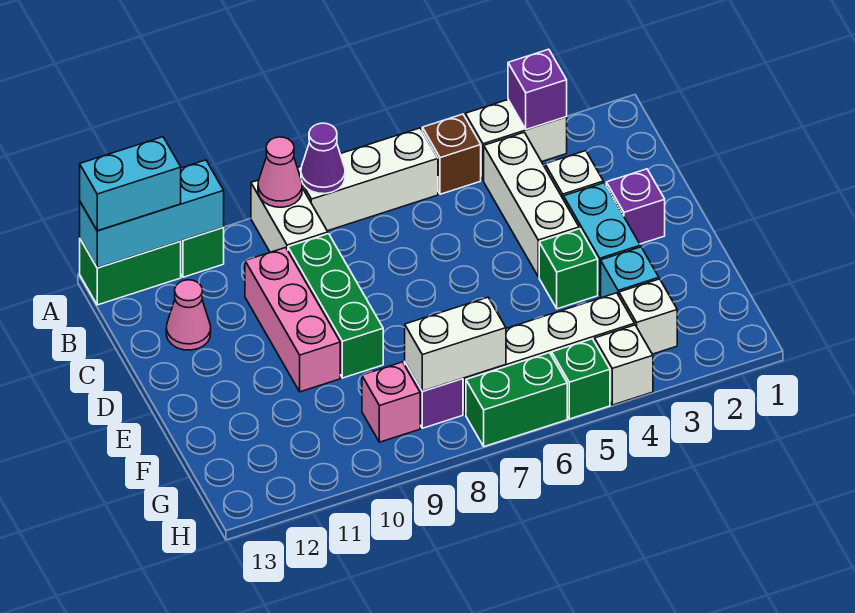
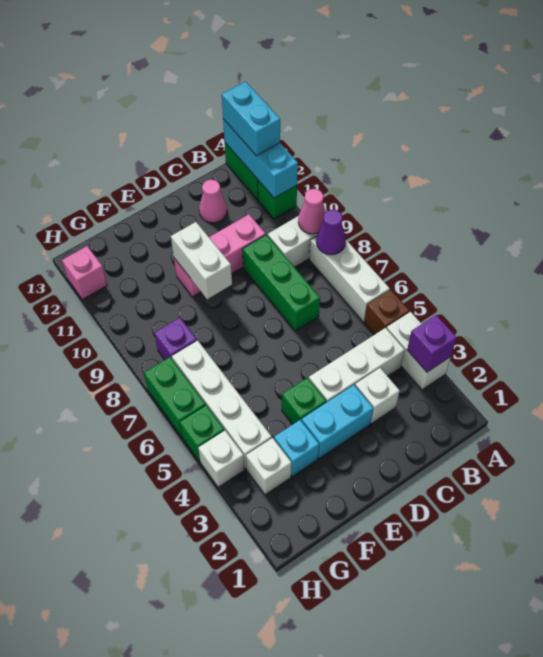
green 1x3 brick [288,234,383,378] -> green 1x3 brick turned to [242,235,320,331]
purple 1x1 brick [606,169,665,244] -> none
white 1x2 brick [405,297,506,391] -> white 1x2 brick moved to [171,222,232,299]
pink 1x1 brick [362,362,420,442] -> pink 1x1 brick moved to [62,246,107,300]

